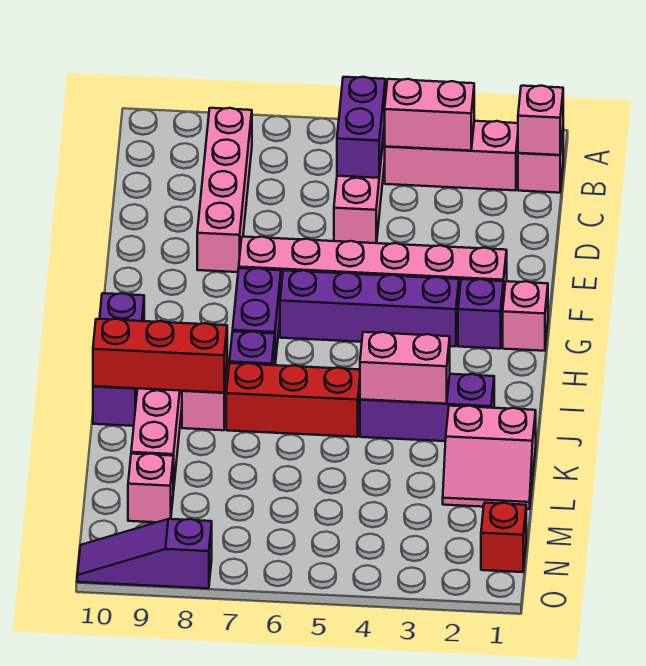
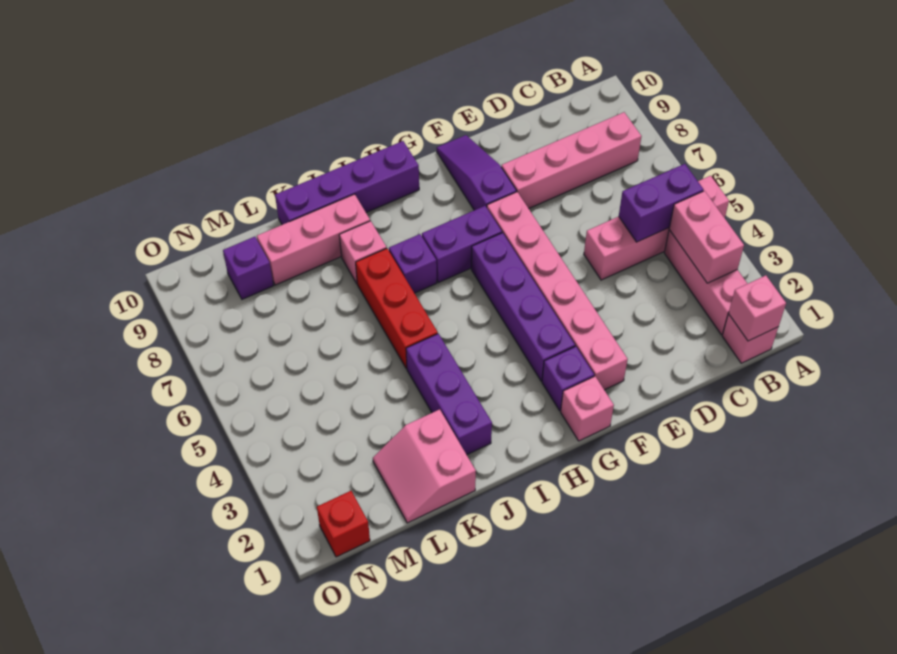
purple 1x3 brick [93,293,144,426] -> purple 1x4 brick [275,141,419,225]
pink 1x2 brick [360,332,450,404] -> none
red 1x3 brick [93,319,227,393] -> none
pink 1x1 brick [128,454,173,522] -> purple 1x1 brick [223,237,274,299]
purple 1x3 slope [77,519,212,588] -> purple 1x3 slope moved to [437,135,516,210]

